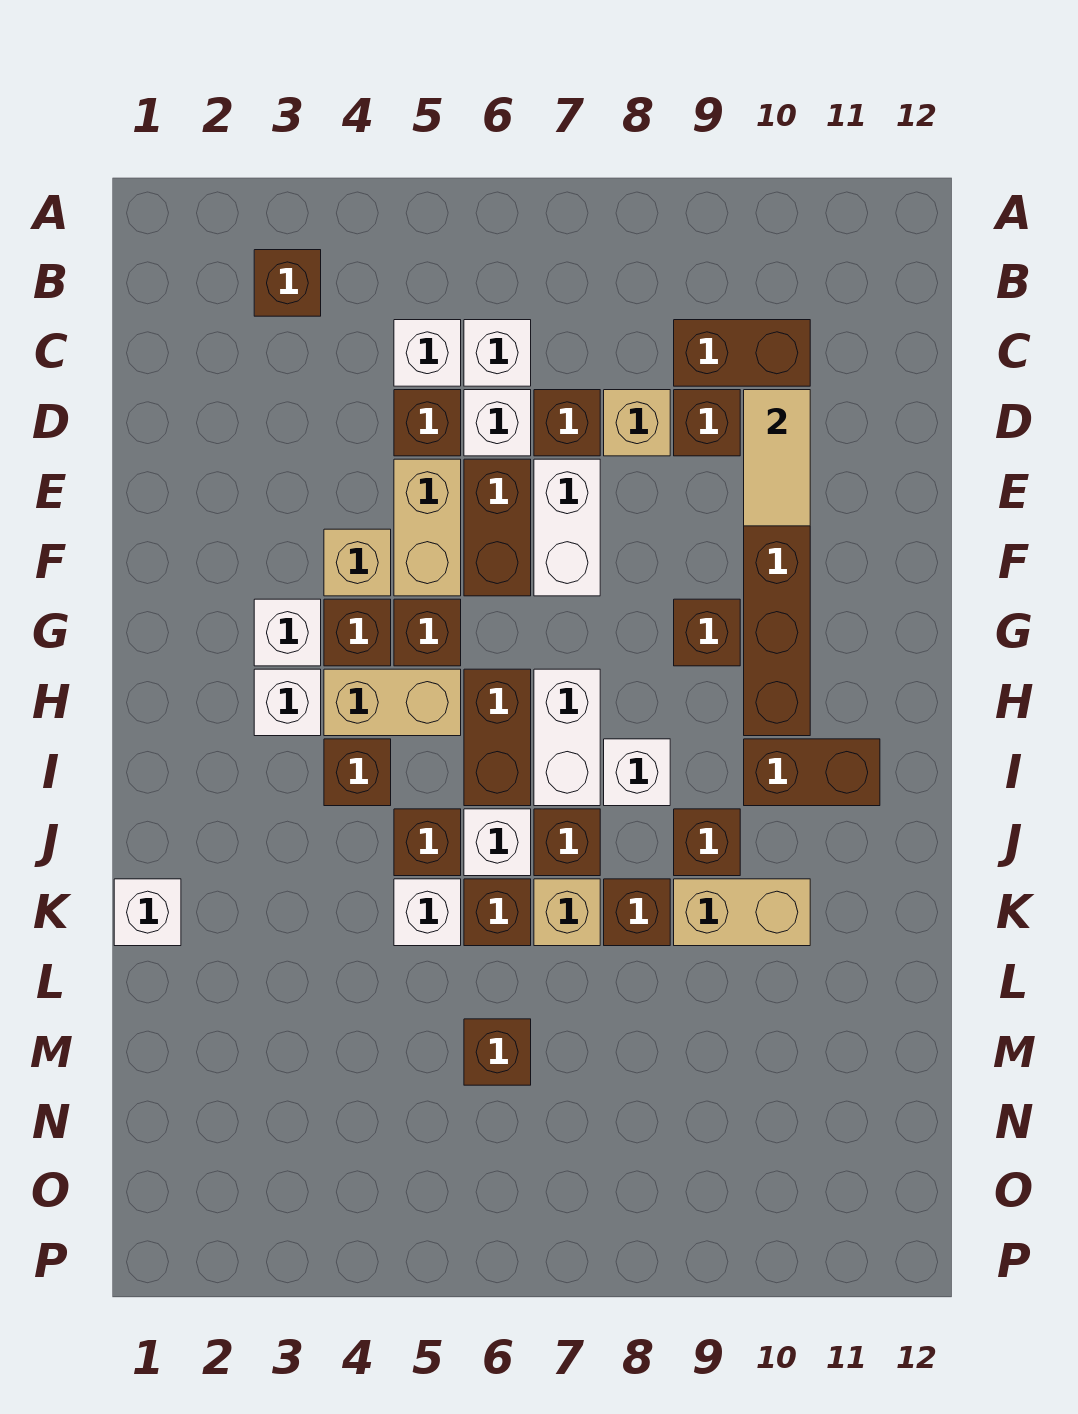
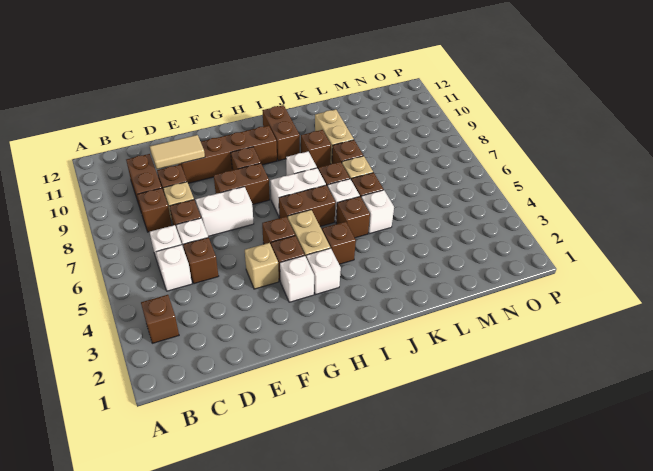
tan 1x2 brick [394,459,461,596] -> none
brown 1x2 brick [464,459,531,596] -> brown 1x2 brick moved to [214,163,270,205]
white 1x1 brick [114,879,181,946] -> none
brown 1x1 brick [464,1019,531,1085] -> brown 1x1 brick moved to [137,188,172,232]

